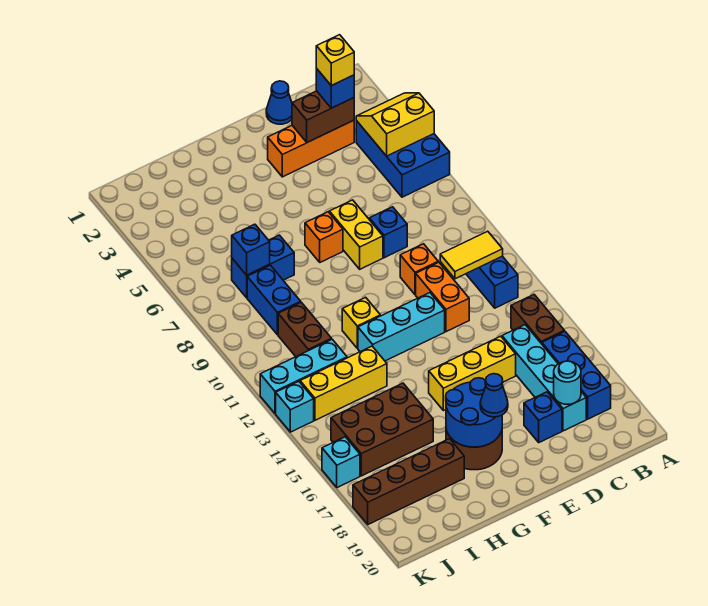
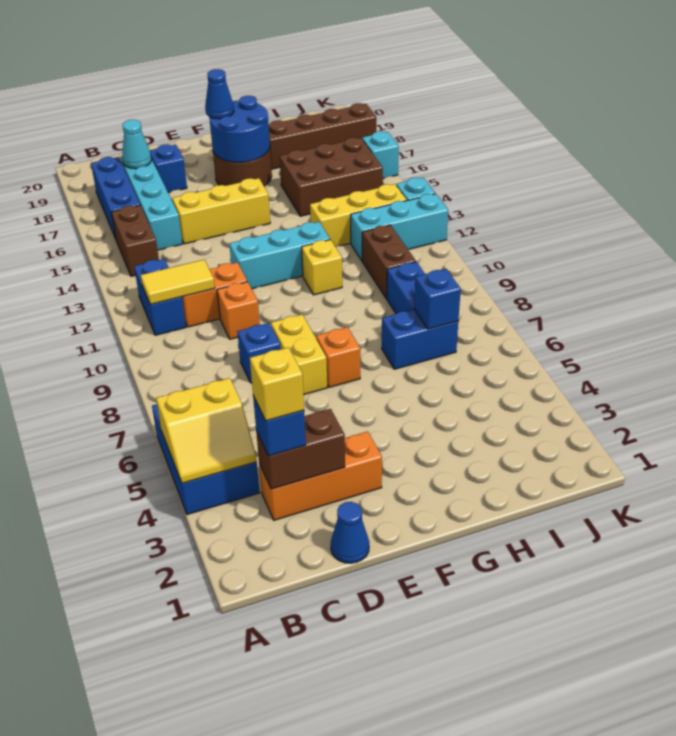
cyan 1x1 round brick [554,361,581,404] -> cyan 1x1 cone [122,120,151,169]
orange 1x2 brick [416,262,469,332] -> orange 1x2 brick turned to [182,262,247,327]

